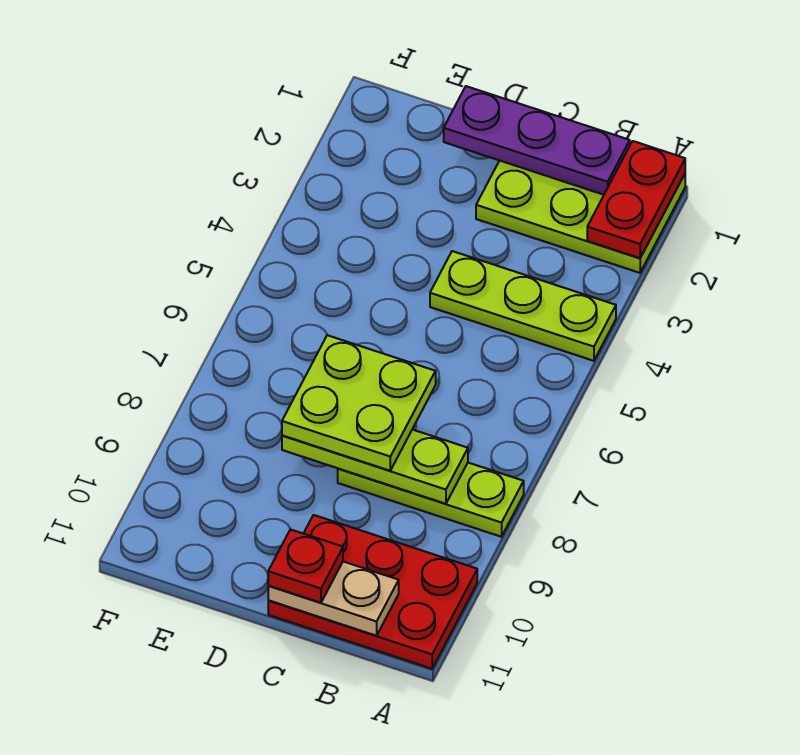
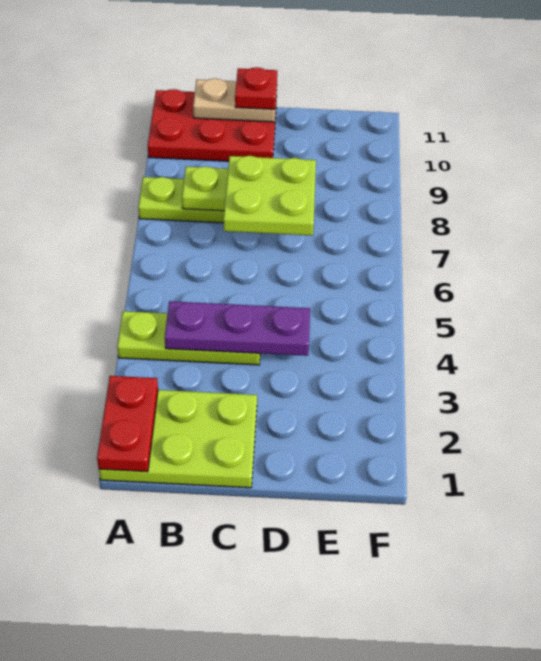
purple 1x3 plate [444,86,630,195] -> purple 1x3 plate moved to [165,301,310,356]

